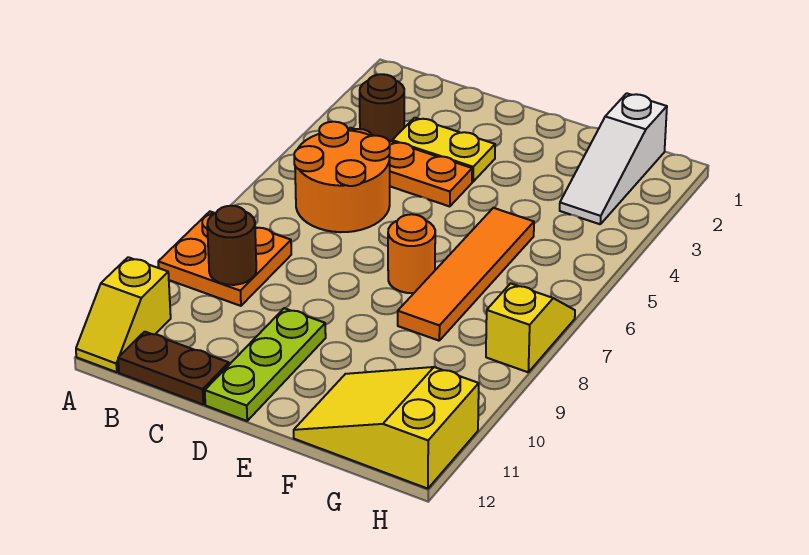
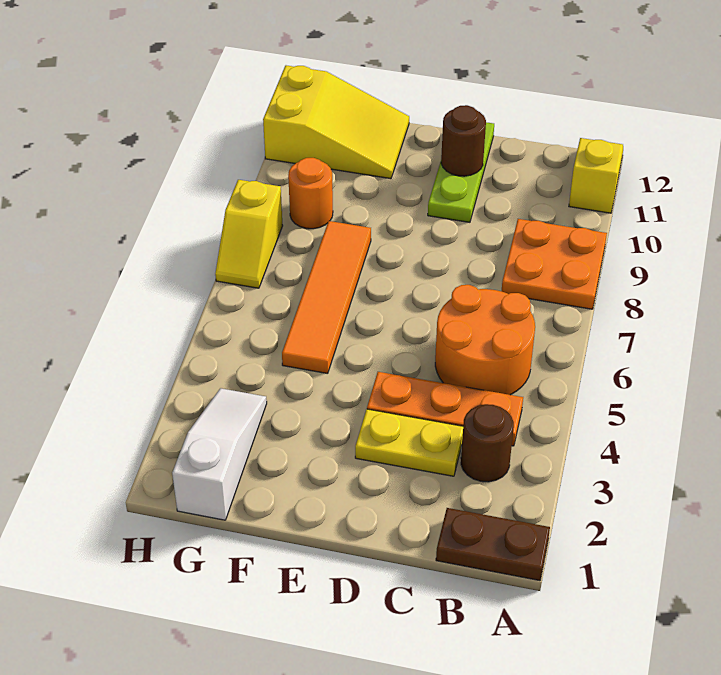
brown 1x1 round brick [207,206,256,285] -> brown 1x1 round brick moved to [441,105,486,176]
brown 1x2 plate [118,332,229,404] -> brown 1x2 plate moved to [436,508,550,581]
orange 1x1 round brick [388,214,435,293] -> orange 1x1 round brick moved to [288,158,333,229]

